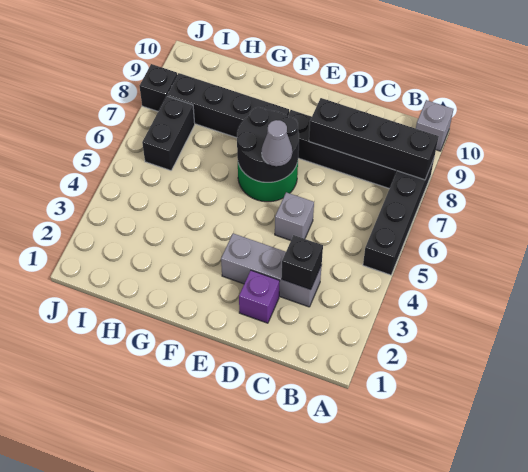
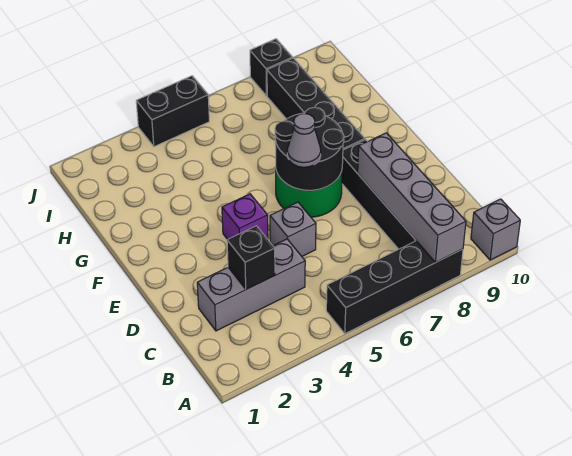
black 1x4 brick [309,98,439,180] -> grey 1x4 brick [358,133,466,263]
grey 1x3 brick [221,233,322,307] -> grey 1x3 brick turned to [197,239,305,331]
purple 1x1 brick [239,270,279,323] -> purple 1x1 brick moved to [222,194,268,239]
black 1x2 brick [142,96,195,171] -> black 1x2 brick moved to [136,76,209,147]

